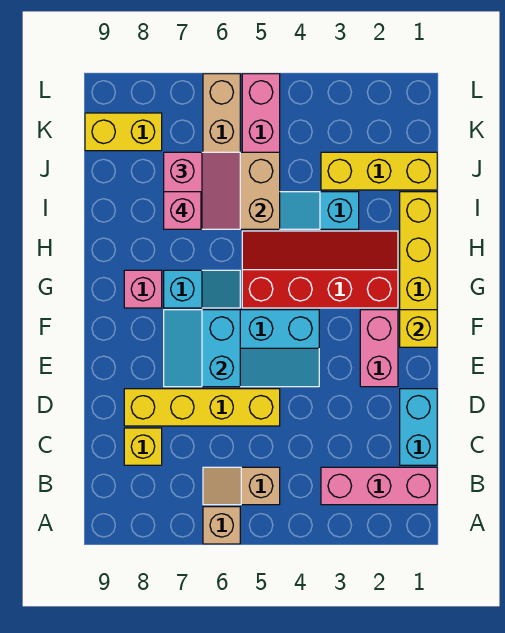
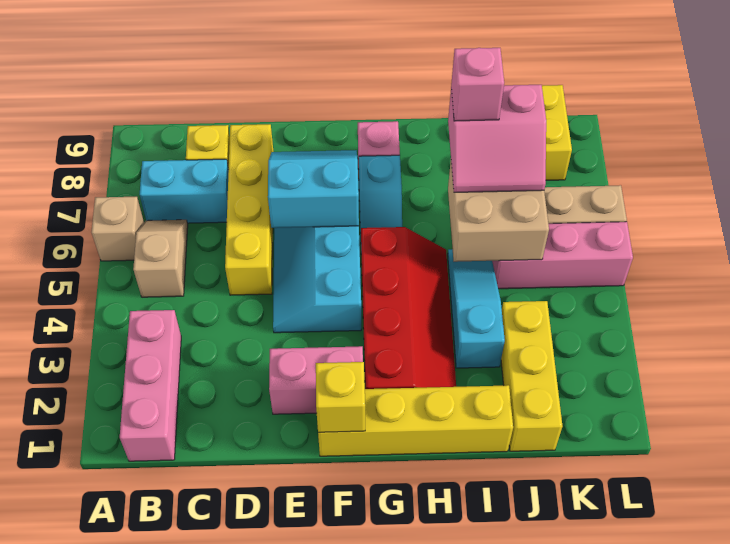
cyan 1x2 brick [400,389,437,465] -> cyan 1x2 brick moved to [140,159,229,223]

